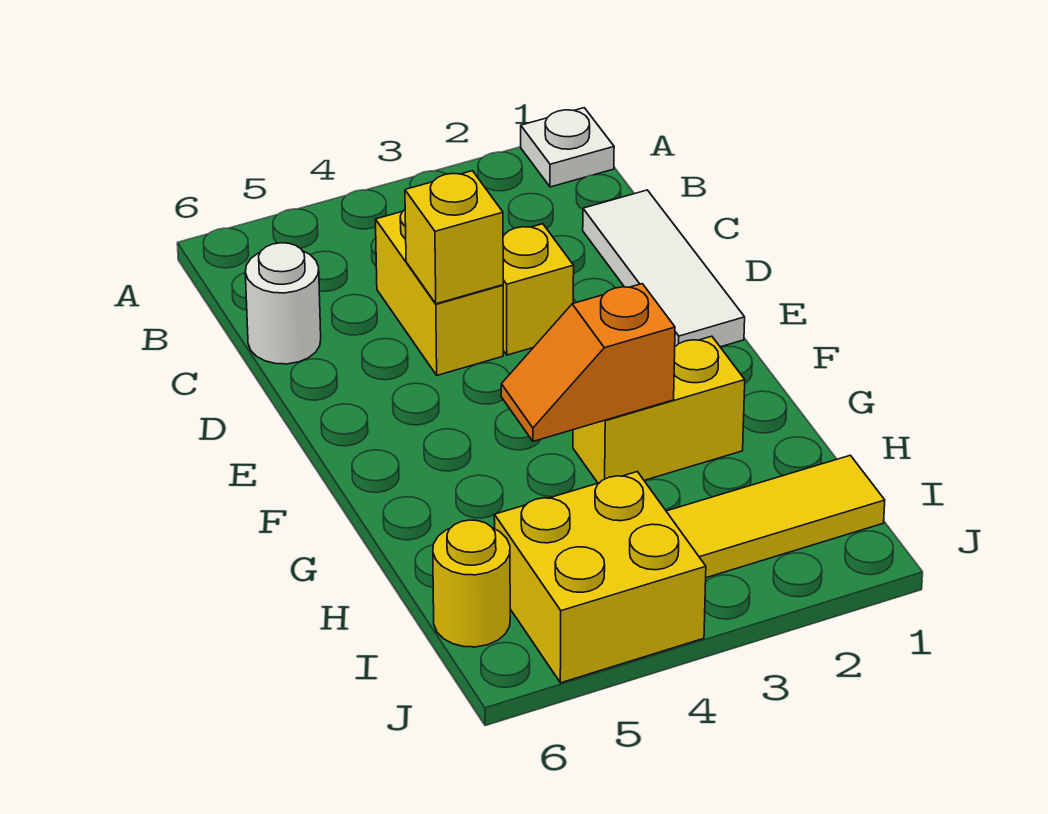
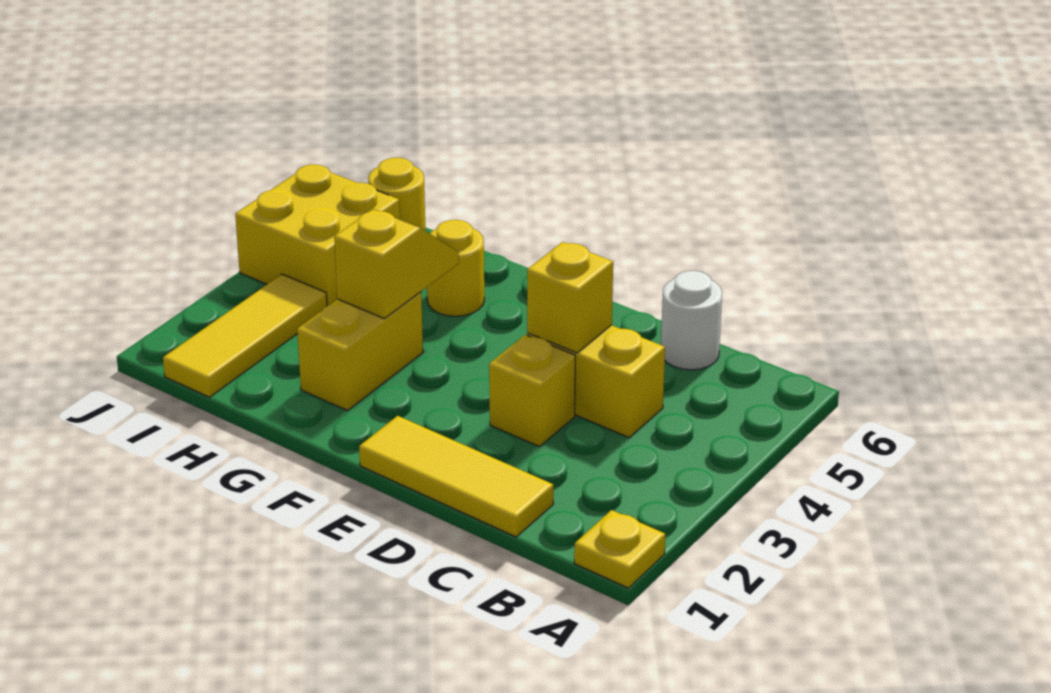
white 1x1 plate [521,108,614,187] -> yellow 1x1 plate [574,510,665,588]
white 1x3 tile [583,190,745,347] -> yellow 1x3 tile [359,416,553,537]
orange 1x2 slope [501,284,675,441] -> yellow 1x2 slope [334,209,459,319]
none -> yellow 1x1 round brick [427,220,484,316]

